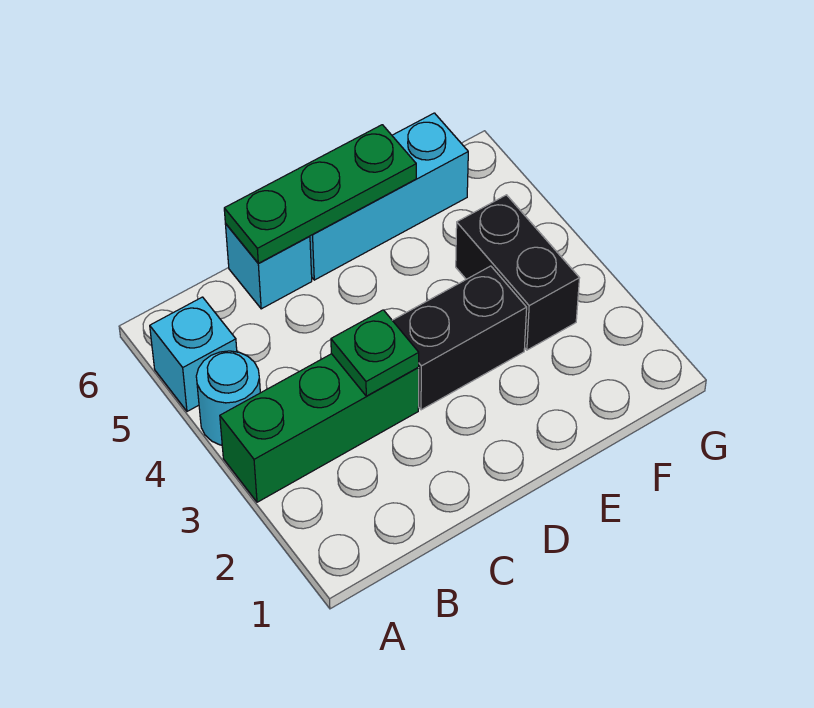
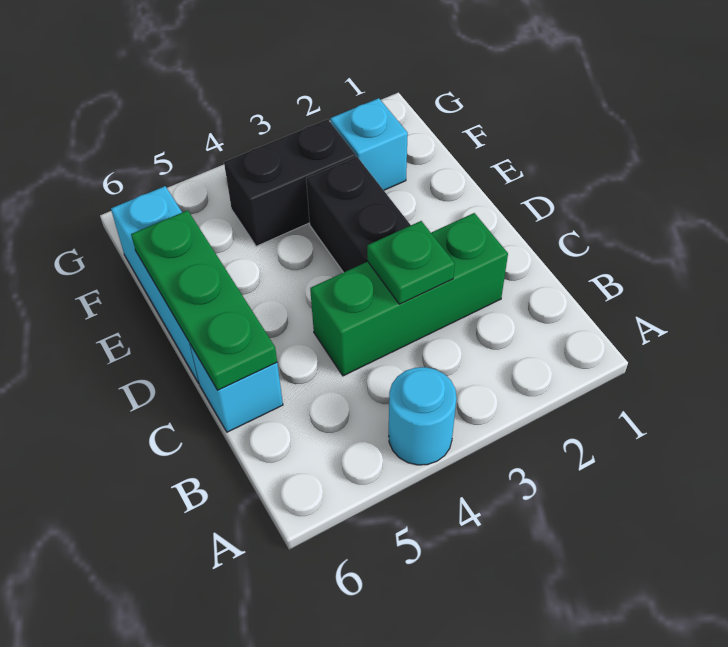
green 1x3 brick [220,354,419,502] -> green 1x3 brick turned to [310,213,508,376]
cyan 1x1 brick [150,297,237,411] -> cyan 1x1 brick moved to [330,98,408,190]

